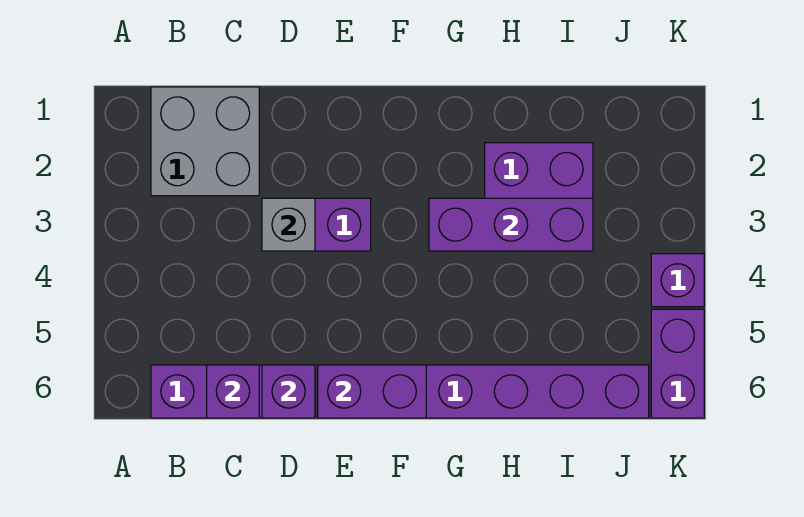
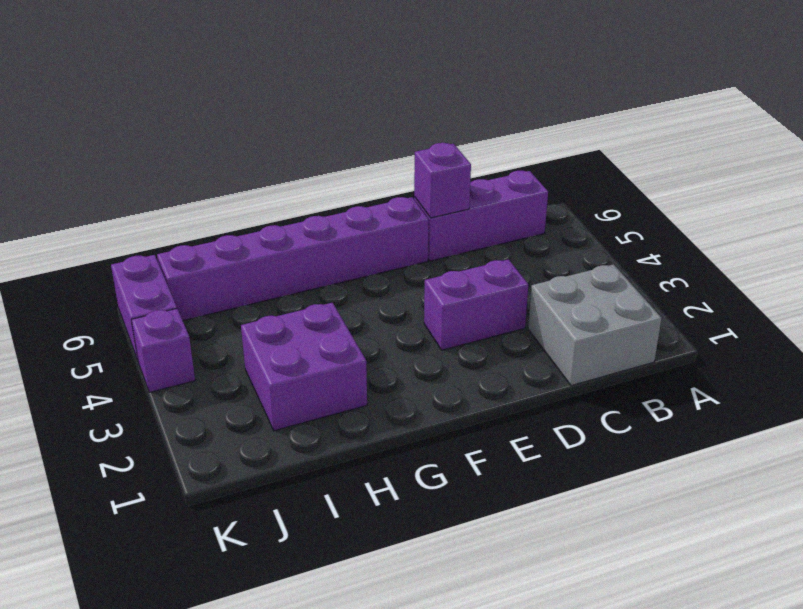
purple 1x1 brick [207,365,259,418] -> none
grey 1x1 brick [262,198,315,251] -> none
purple 1x2 brick [318,365,426,418] -> none
purple 1x3 brick [429,198,593,251] -> none

